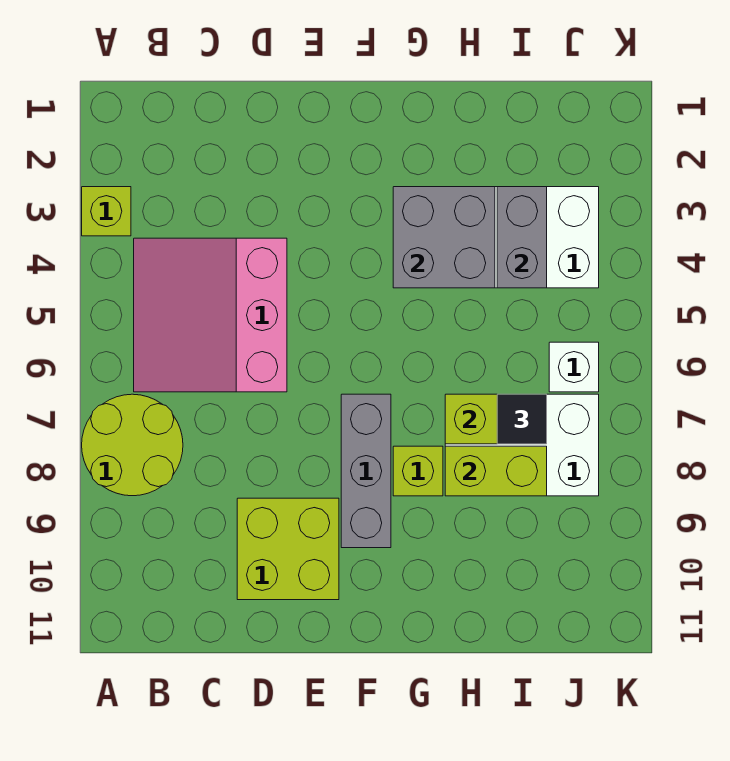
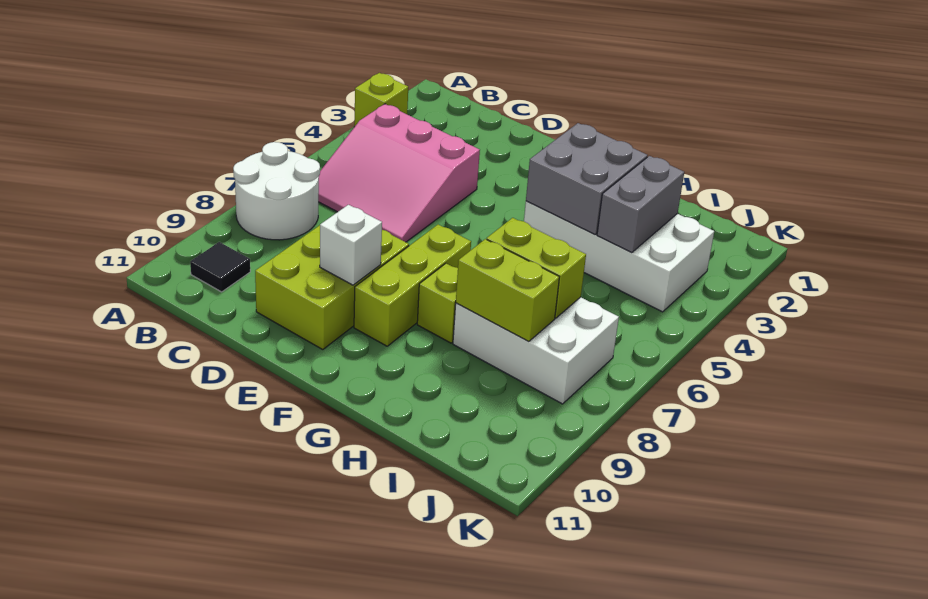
lime 2x2 round brick [82,394,183,496] -> white 2x2 round brick [233,142,320,240]
pink 3x3 slope [134,238,287,392] -> pink 3x3 slope turned to [318,104,480,242]
lime 2x2 brick [237,498,339,600] -> lime 2x3 brick [255,225,409,350]
grey 1x3 brick [341,394,391,548] -> lime 1x3 brick [354,225,471,346]
black 1x1 tile [497,394,547,444] -> black 1x1 tile moved to [190,242,250,292]
white 1x1 brick [549,342,599,392] -> white 1x1 brick moved to [320,205,382,285]

